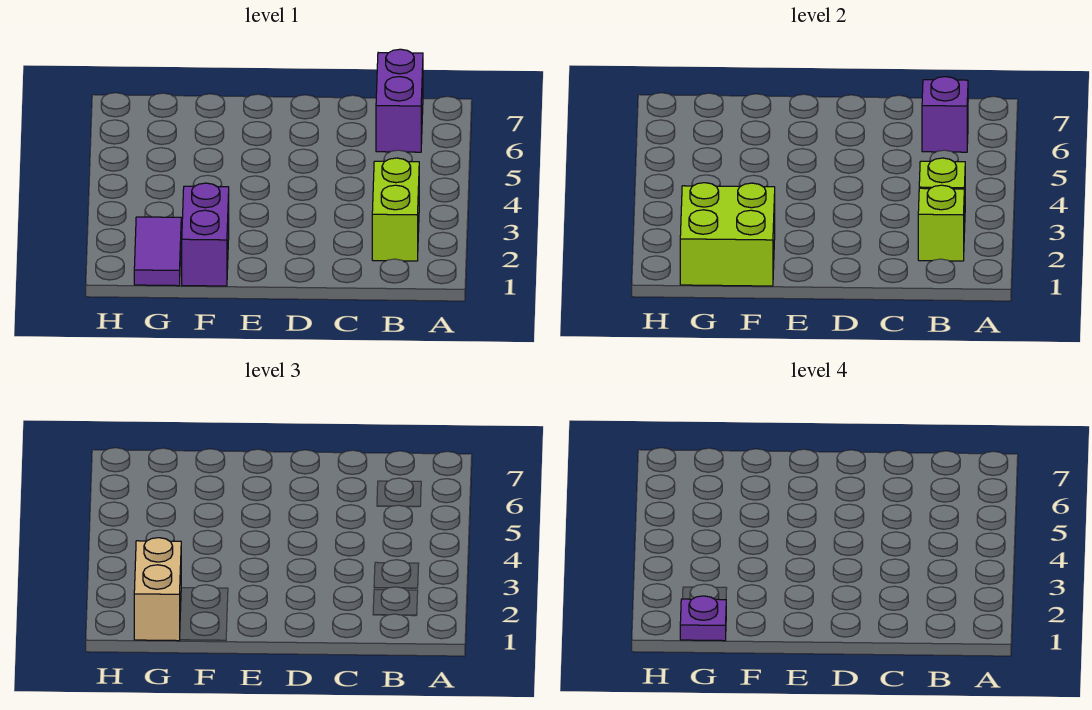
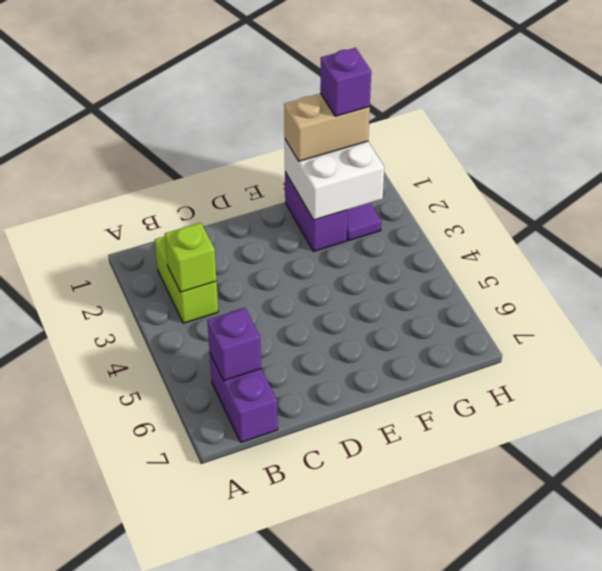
lime 1x1 brick [918,185,964,261] -> none
lime 2x2 brick [680,183,775,286] -> white 2x2 brick [285,140,384,220]
tan 1x2 brick [134,538,181,641] -> tan 1x2 brick turned to [284,93,370,161]
purple 1x1 plate [680,596,726,641] -> purple 1x1 brick [320,48,371,116]

